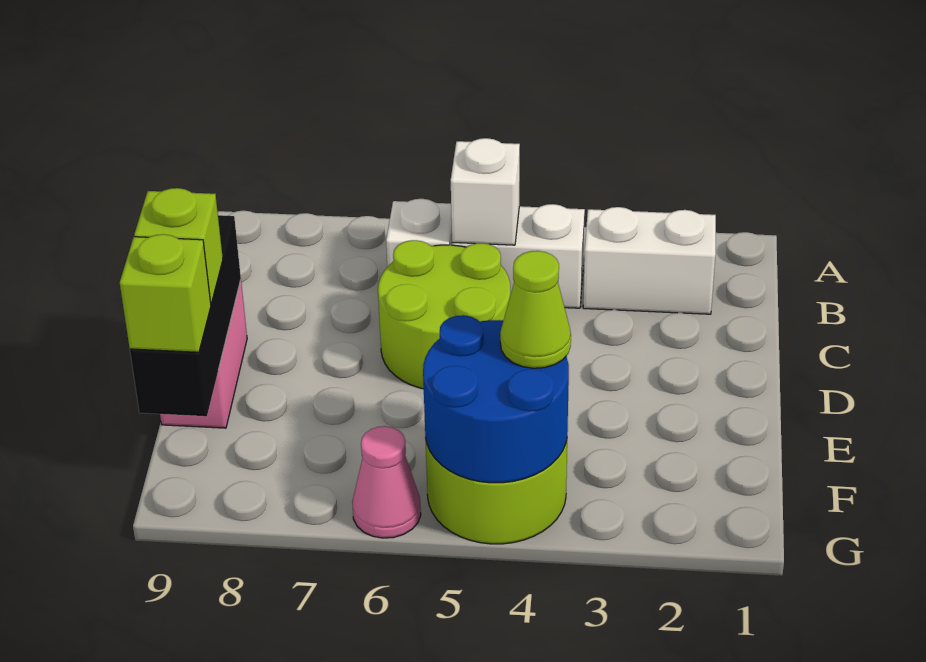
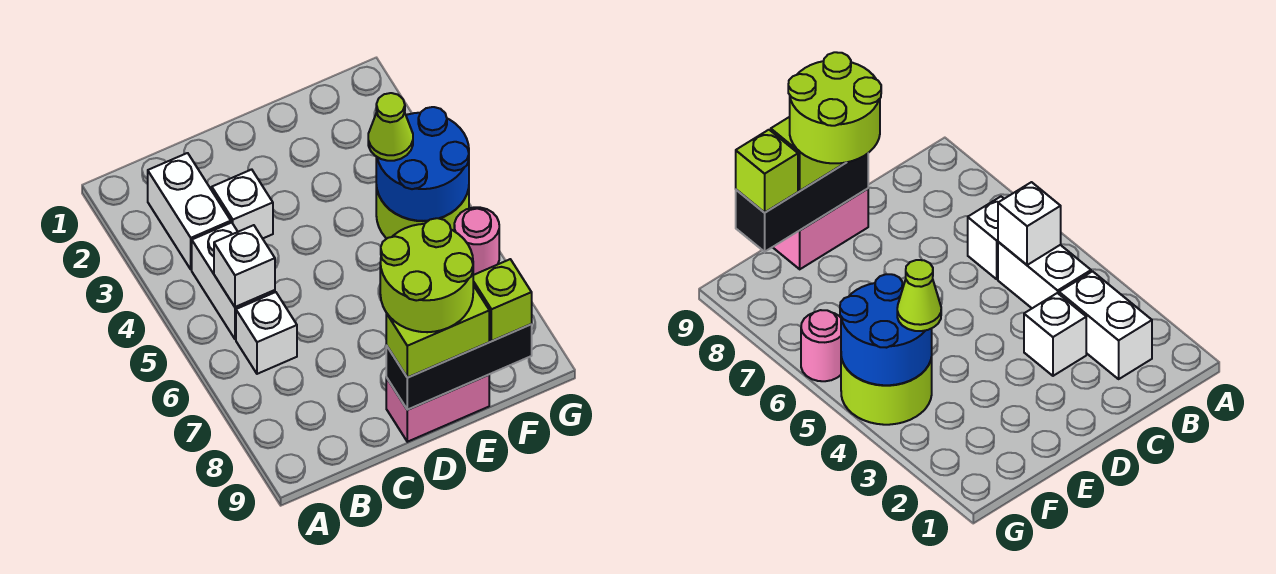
none -> white 1x1 brick [212,169,273,239]
lime 2x2 round brick [378,240,510,389] -> lime 2x2 round brick moved to [380,218,473,332]
lime 1x1 brick [134,188,223,303] -> lime 1x2 brick [386,285,489,378]
pink 1x1 cone [352,426,421,538] -> pink 1x1 round brick [454,207,499,275]

